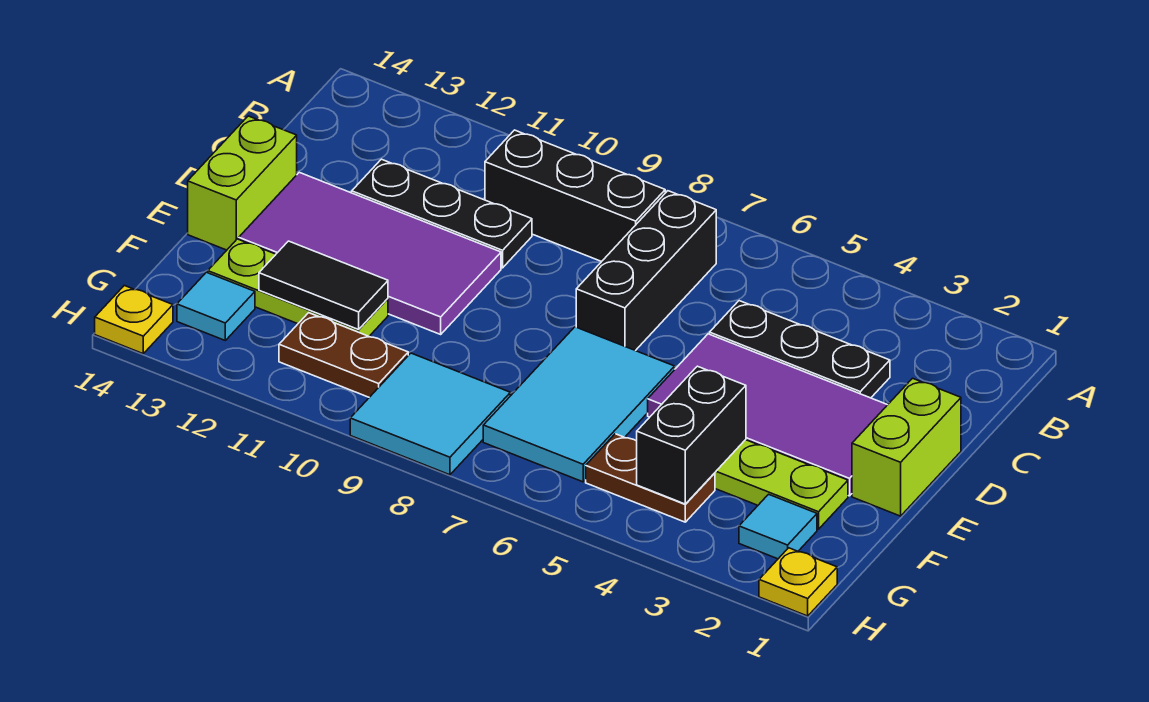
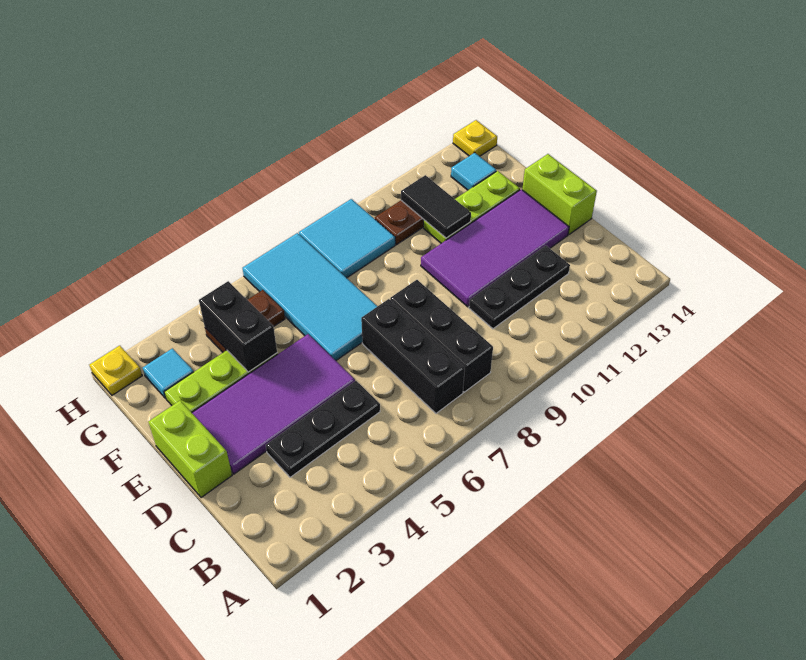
black 1x3 brick [485,130,665,262] -> black 1x3 brick turned to [390,280,493,392]
cyan 2x3 tile [483,327,675,482] -> cyan 2x4 tile [243,233,377,360]
black 1x2 tile [259,241,388,329] -> black 1x2 tile turned to [401,175,471,238]

